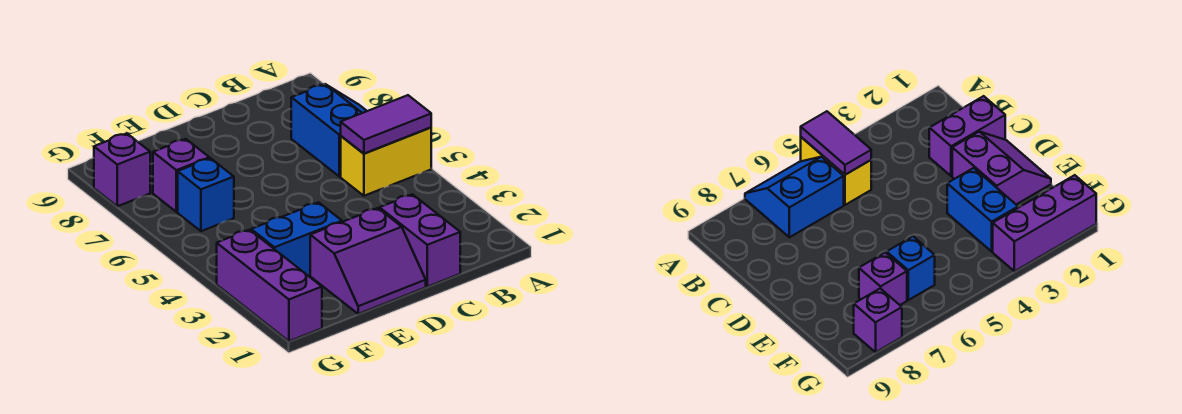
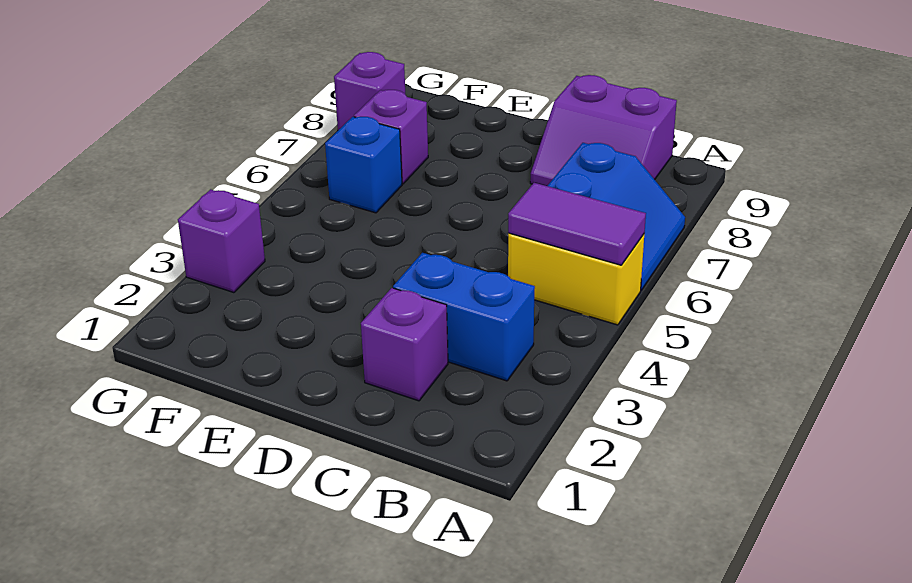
purple 1x2 brick [380,194,460,287] -> purple 1x1 brick [361,288,448,401]
purple 2x2 slope [310,208,426,314] -> purple 2x2 slope moved to [530,75,677,186]
blue 1x2 brick [251,202,342,276] -> blue 1x2 brick moved to [393,253,535,381]
purple 1x3 brick [217,230,322,341] -> purple 1x1 brick [178,189,265,293]

